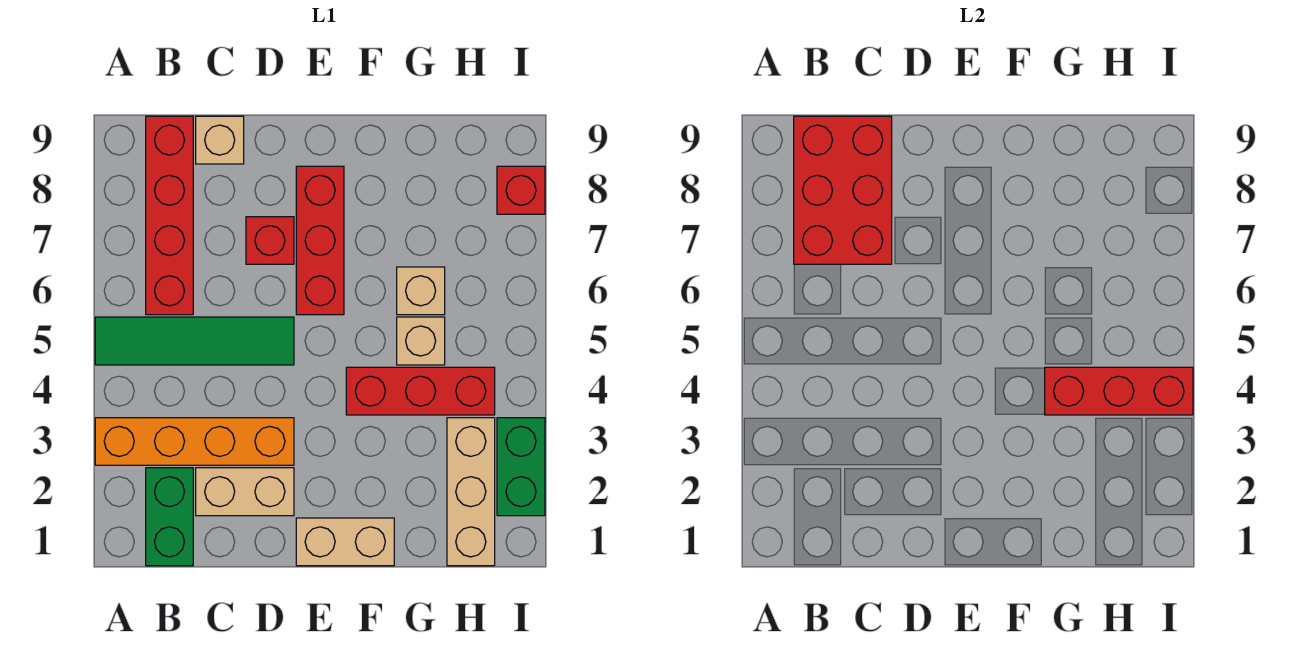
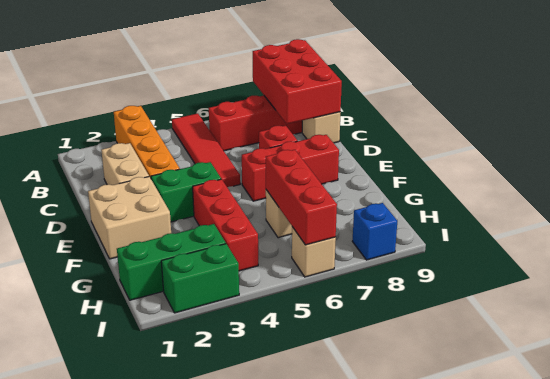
green 1x4 tile [95,317,294,365] -> red 1x4 tile [172,113,240,187]
green 1x2 brick [146,468,193,566] -> green 1x2 brick moved to [151,162,221,222]
red 2x3 brick [794,116,892,264] -> red 2x3 brick turned to [253,39,342,124]
tan 1x2 brick [296,518,394,566] -> tan 2x2 brick [88,177,171,259]
red 1x3 brick [1045,367,1193,415] -> red 1x3 brick moved to [266,150,337,245]
tan 1x1 brick [397,317,445,365] -> tan 1x1 brick moved to [292,227,336,277]
tan 1x3 brick [447,418,495,566] -> green 1x3 brick [117,224,226,300]
red 1x1 brick [497,166,545,214] -> blue 1x1 brick [352,203,397,260]

